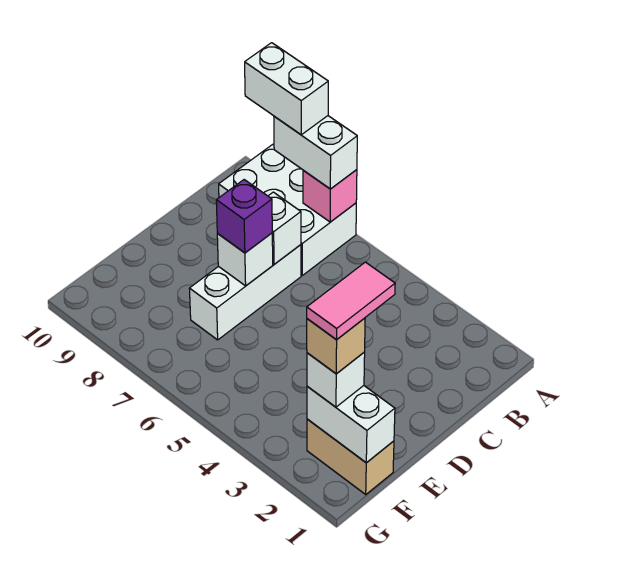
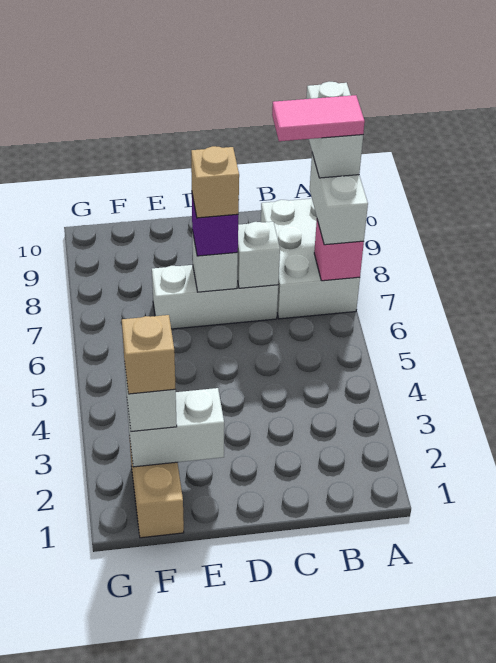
none -> tan 1x1 brick [191,146,239,218]
pink 1x2 tile [307,262,395,339] -> pink 1x2 tile moved to [272,95,365,141]
white 1x2 brick [307,386,395,463] -> white 1x2 brick turned to [127,388,224,467]

